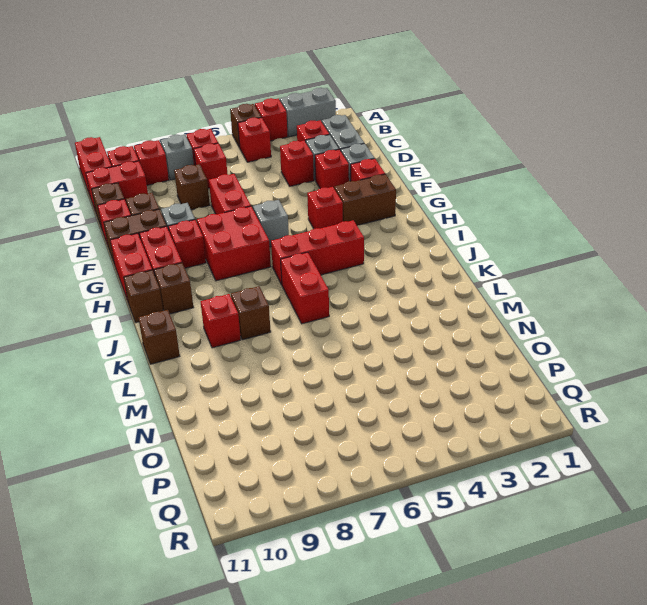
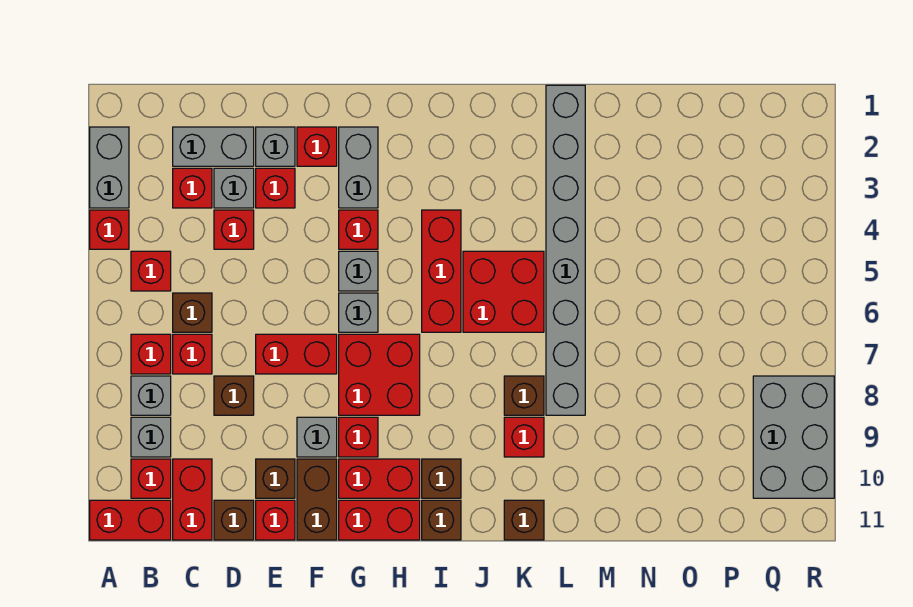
brown 1x1 brick [230,104,261,148] -> brown 1x1 brick moved to [173,293,212,332]
red 1x1 brick [134,140,169,185] -> grey 1x1 brick [131,417,171,457]
brown 1x2 brick [334,174,396,225] -> grey 1x2 brick [339,127,378,208]
none -> grey 1x1 brick [339,251,378,291]
red 1x2 brick [281,252,329,324] -> red 2x2 brick [463,251,544,332]
none -> grey 1x8 brick [546,85,585,415]
none -> grey 2x3 brick [753,376,834,498]

